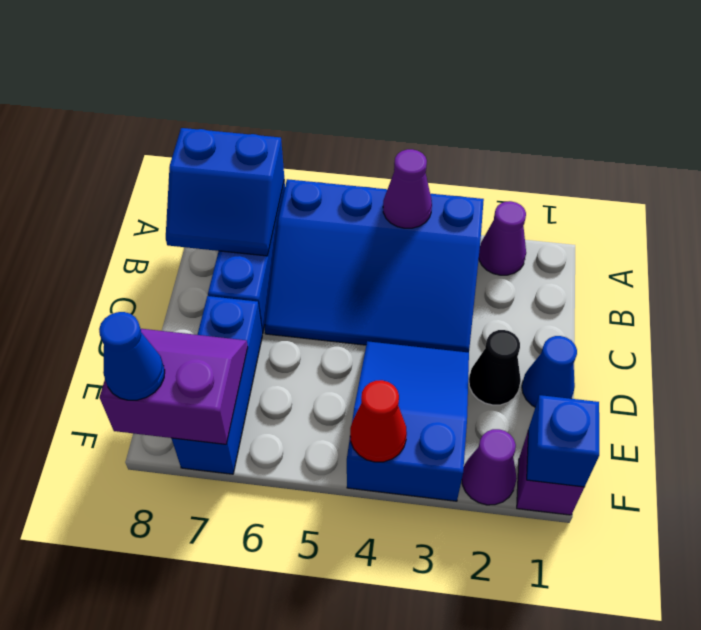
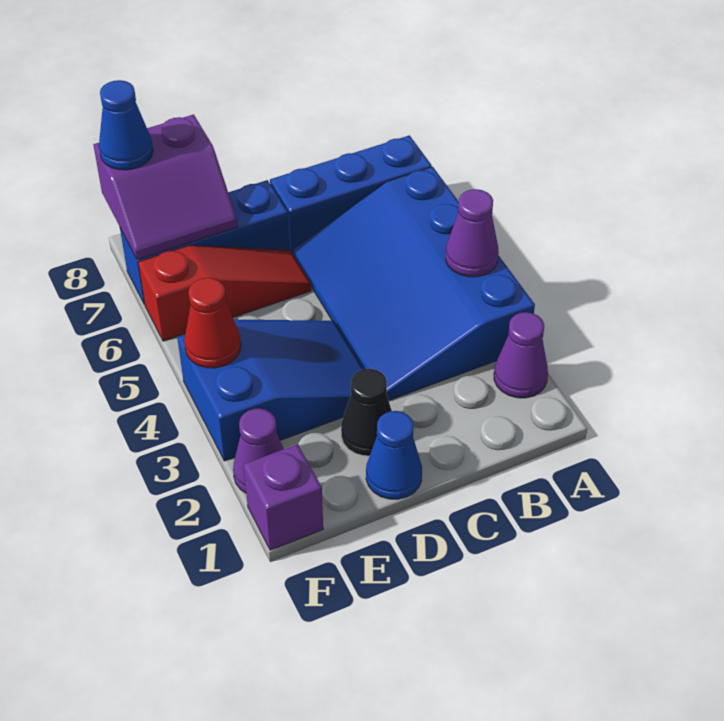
blue 2x2 slope [166,128,284,256] -> none
none -> red 1x3 slope [138,246,311,341]
purple 2x2 slope [100,329,248,444] -> purple 2x2 slope turned to [93,114,237,260]
blue 1x1 brick [527,395,599,487] -> none

